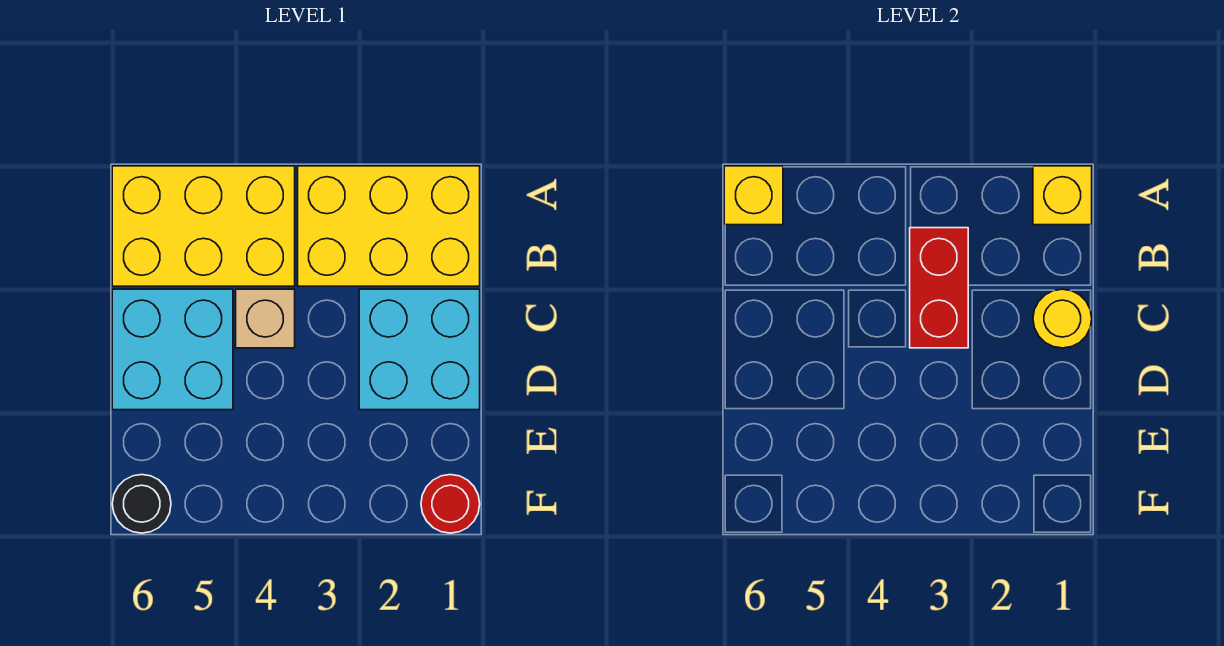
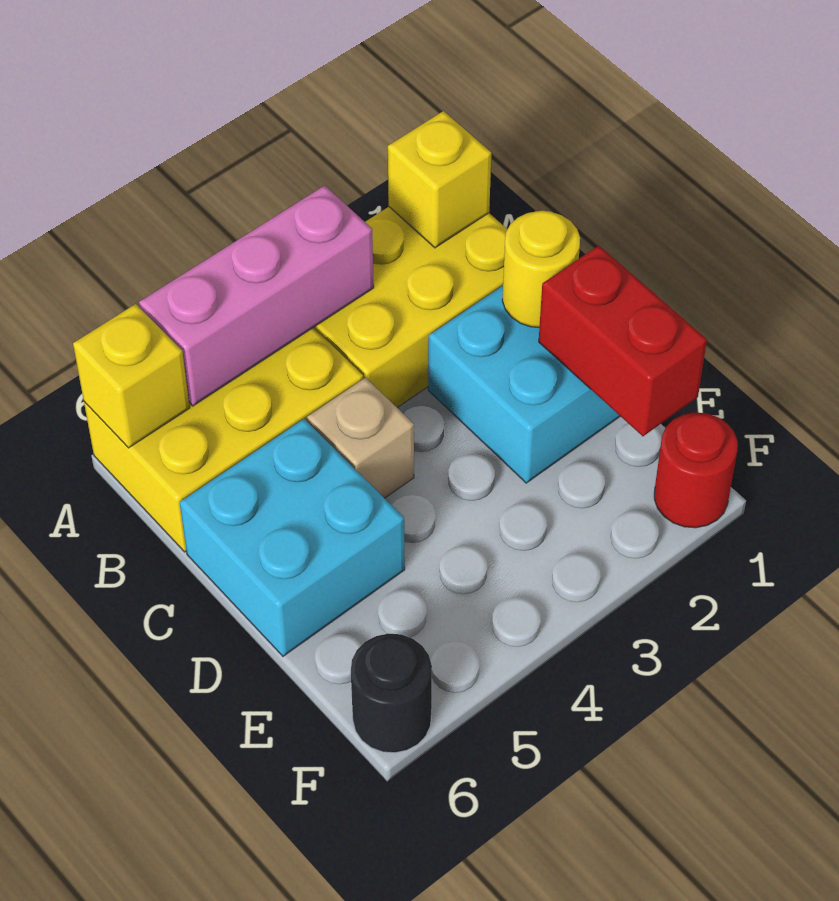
none -> pink 1x3 brick [139,185,374,406]
red 1x2 brick [910,228,968,348] -> red 1x2 brick moved to [539,246,707,436]

